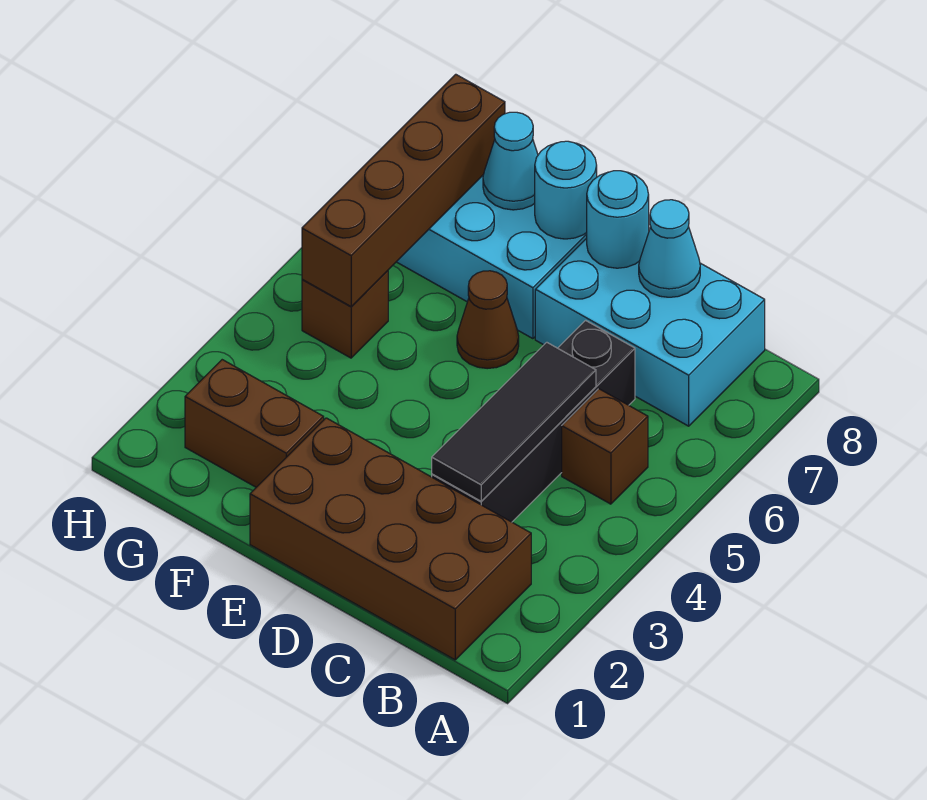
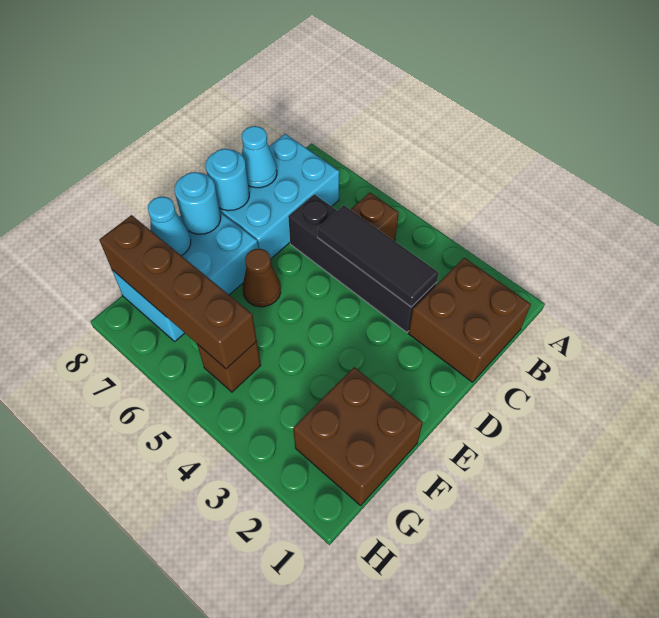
brown 2x4 brick [250,418,531,660] -> brown 2x2 brick [408,258,531,382]
brown 1x2 brick [185,360,324,487] -> brown 2x2 brick [293,367,423,505]

